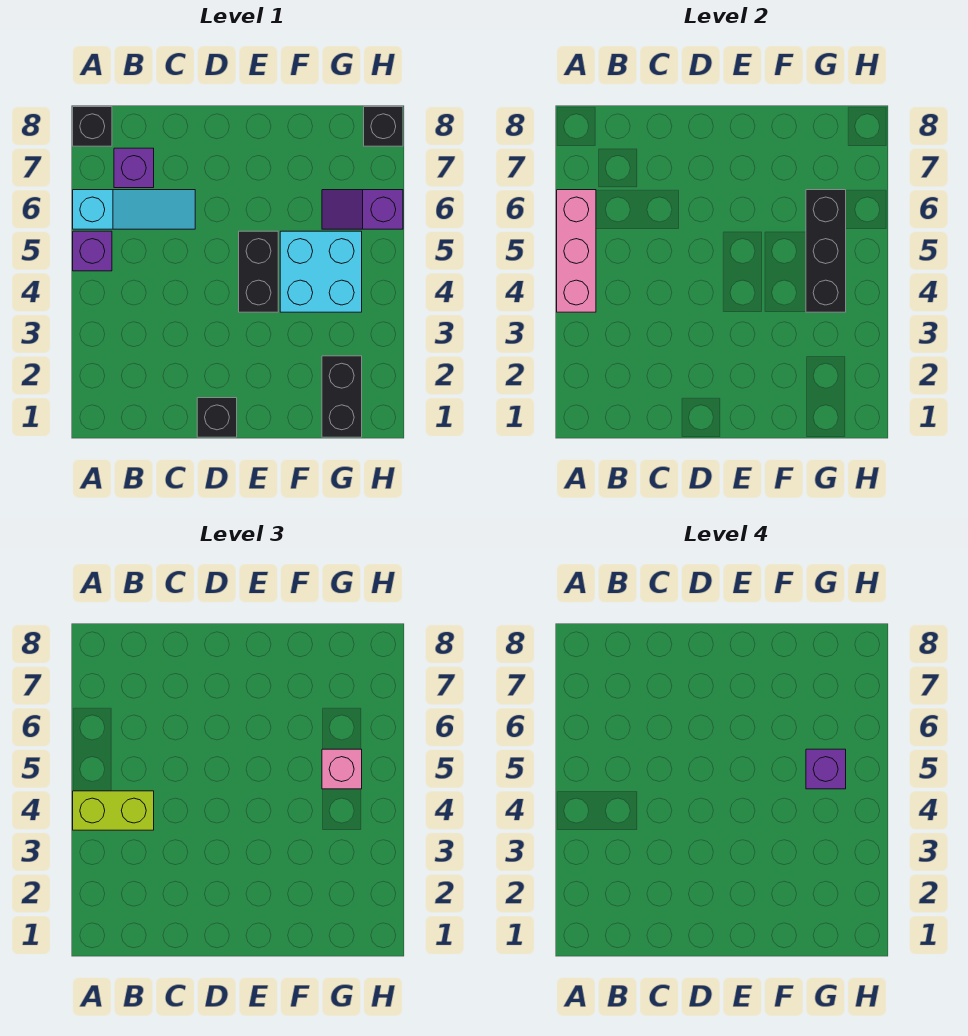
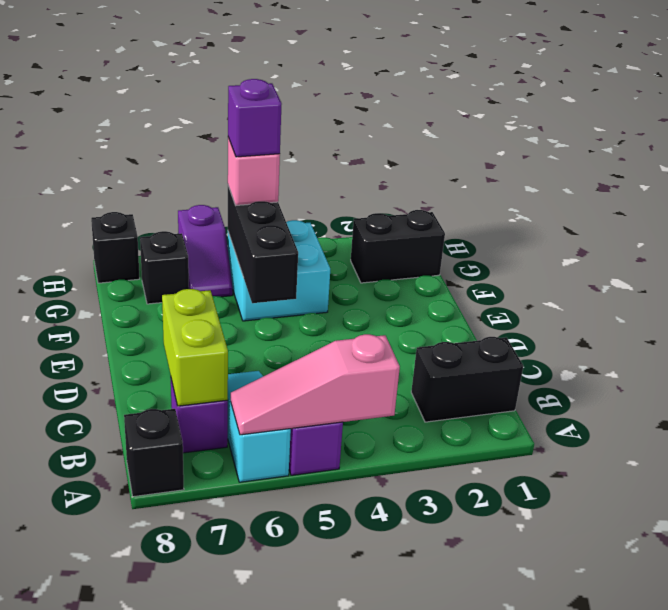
pink 1x3 brick [557,190,596,312] -> pink 1x3 slope [231,334,400,435]
lime 1x2 brick [73,791,154,830] -> lime 1x2 brick moved to [162,289,228,406]
black 1x1 brick [197,398,237,437] -> black 1x1 brick moved to [140,231,189,304]
black 1x2 brick [239,231,278,312] -> black 1x2 brick moved to [411,337,523,422]
black 1x3 brick [806,190,846,312] -> black 1x3 brick turned to [228,186,298,303]

